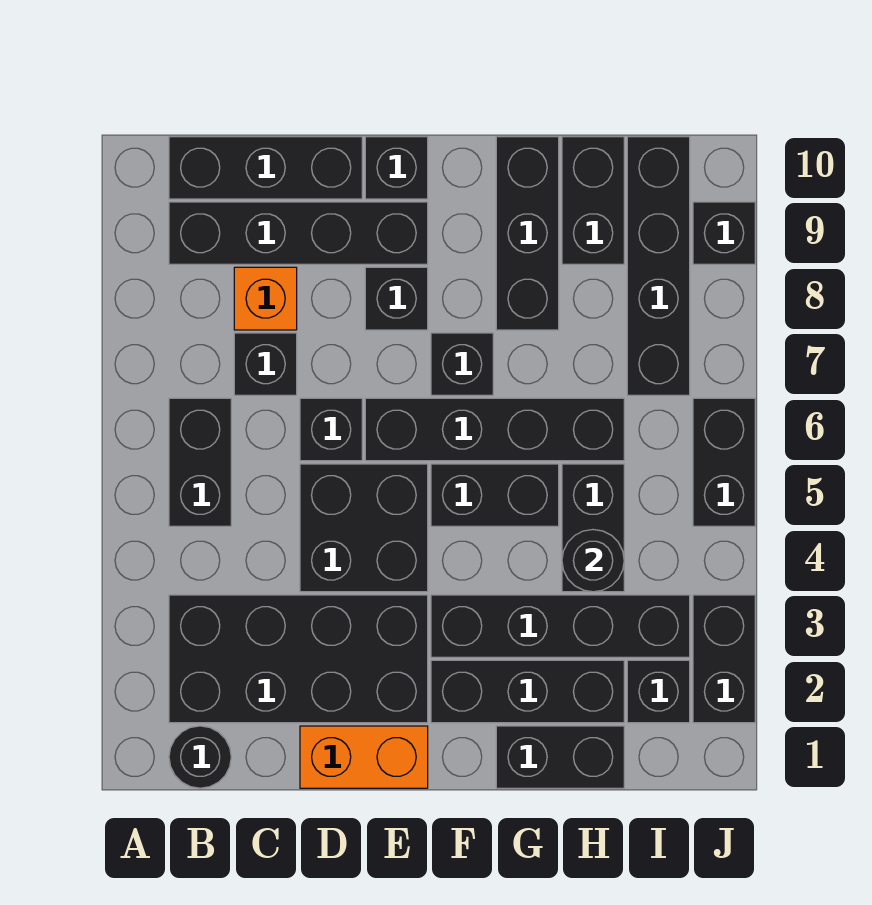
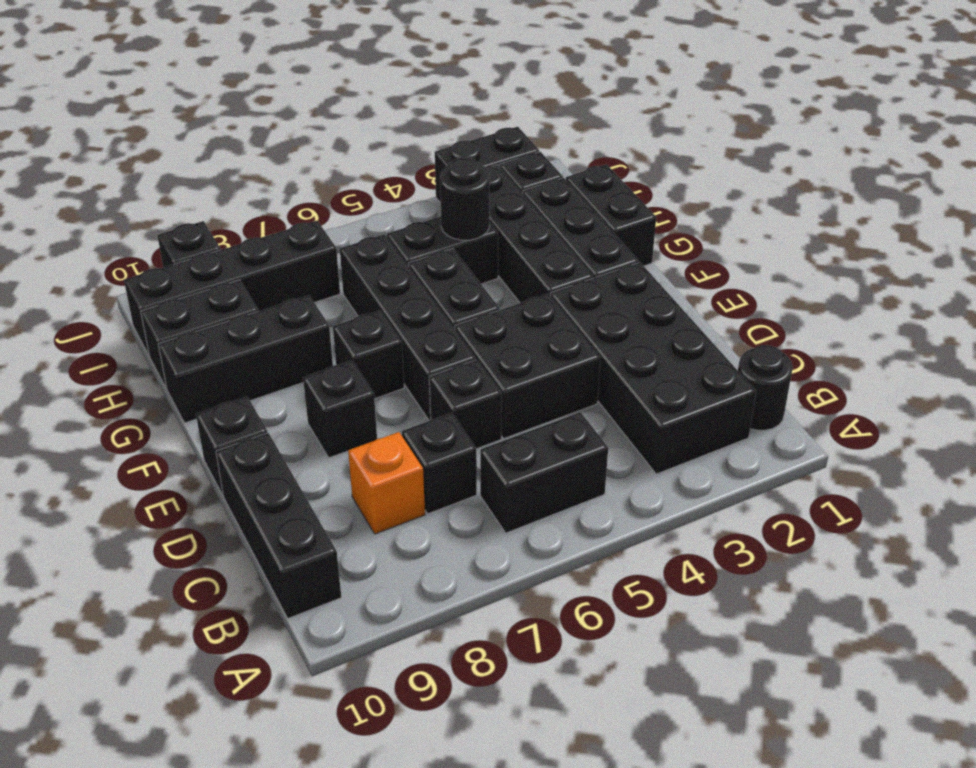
black 1x4 brick [169,202,428,264] -> none
orange 1x2 brick [300,726,428,788] -> none
black 1x2 brick [693,398,755,526] -> none

